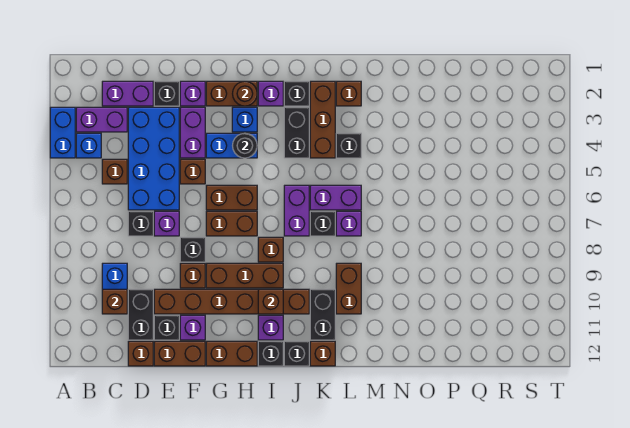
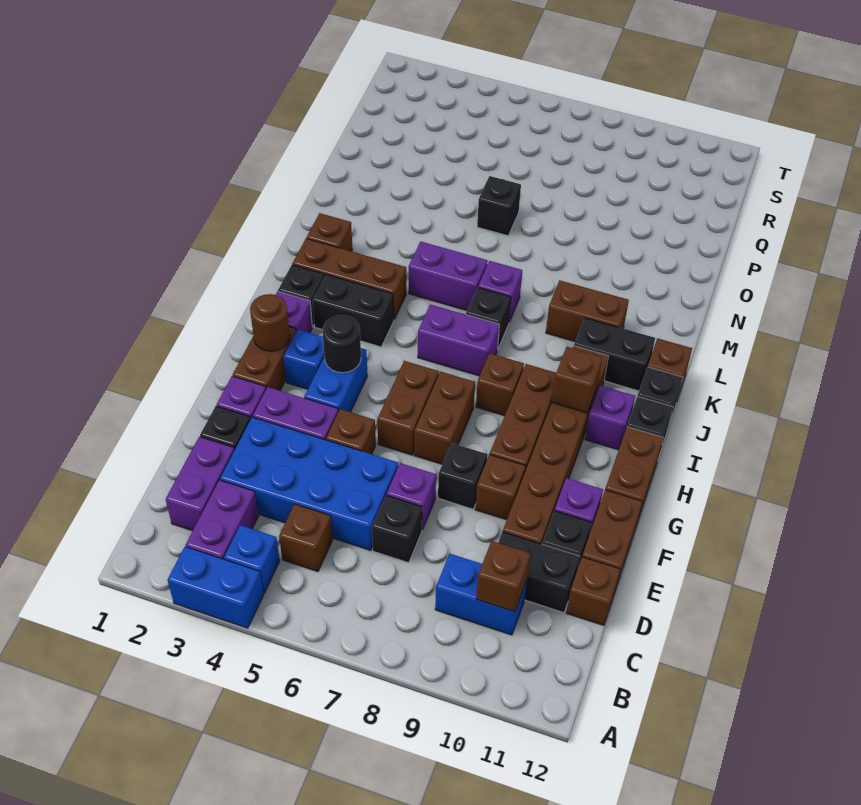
purple 1x2 brick [310,185,361,210] -> purple 1x2 brick turned to [409,242,488,310]
black 1x1 brick [336,133,361,158] -> black 1x1 brick moved to [477,176,521,236]

